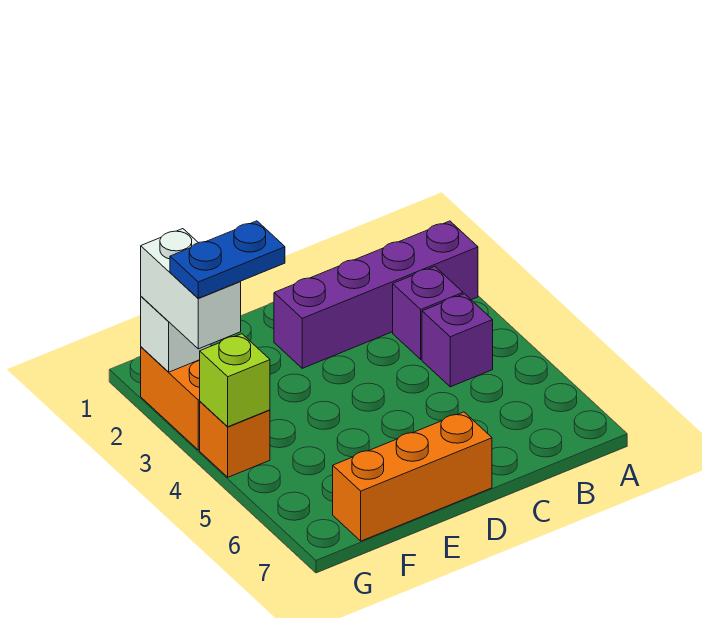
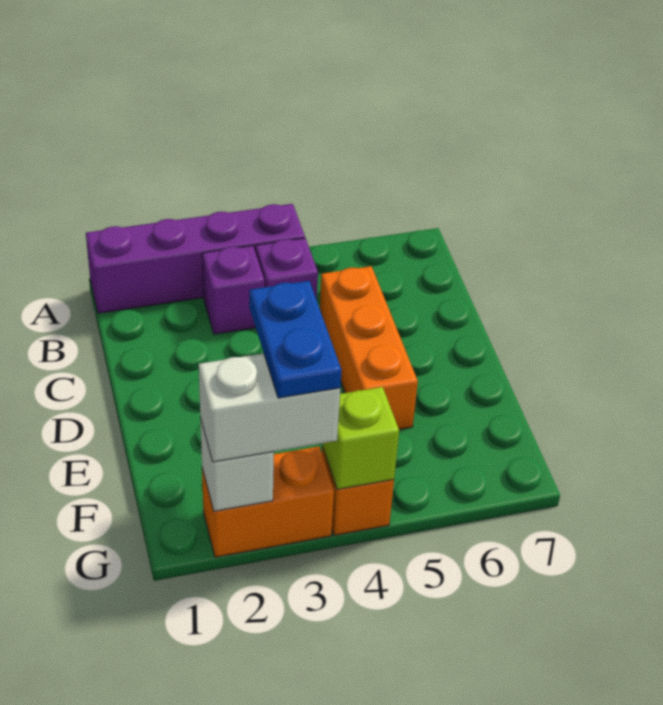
purple 1x4 brick [274,221,478,368] -> purple 1x4 brick turned to [86,204,305,313]
orange 1x3 brick [333,412,492,541] -> orange 1x3 brick moved to [320,266,418,429]

